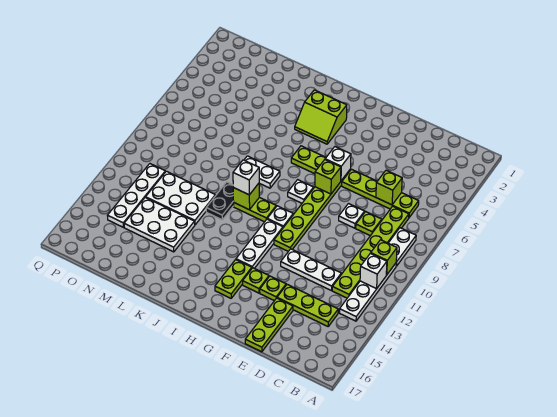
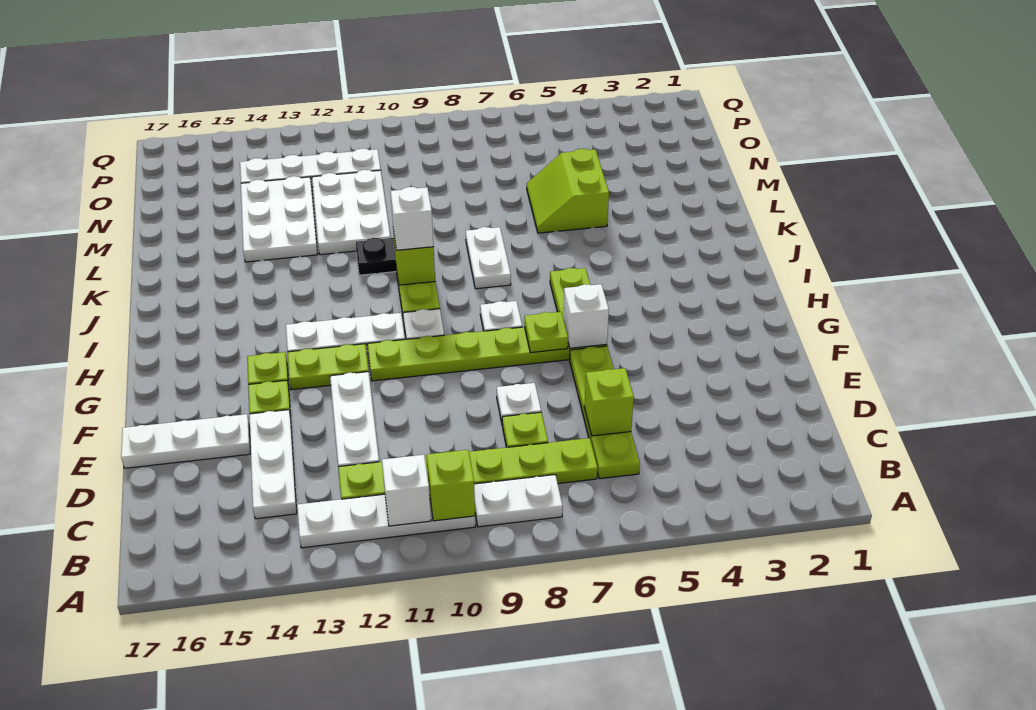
lime 1x3 plate [277,284,338,326] -> white 1x3 plate [249,410,297,519]
lime 1x3 plate [245,298,293,352] -> white 1x3 plate [121,414,250,468]
lime 1x1 brick [315,160,341,194] -> lime 1x1 plate [524,312,568,353]
lime 1x2 plate [215,260,252,298] -> lime 1x2 plate moved to [288,344,369,390]
lime 2x2 slope [295,90,347,144] -> lime 2x2 slope moved to [527,149,609,233]

